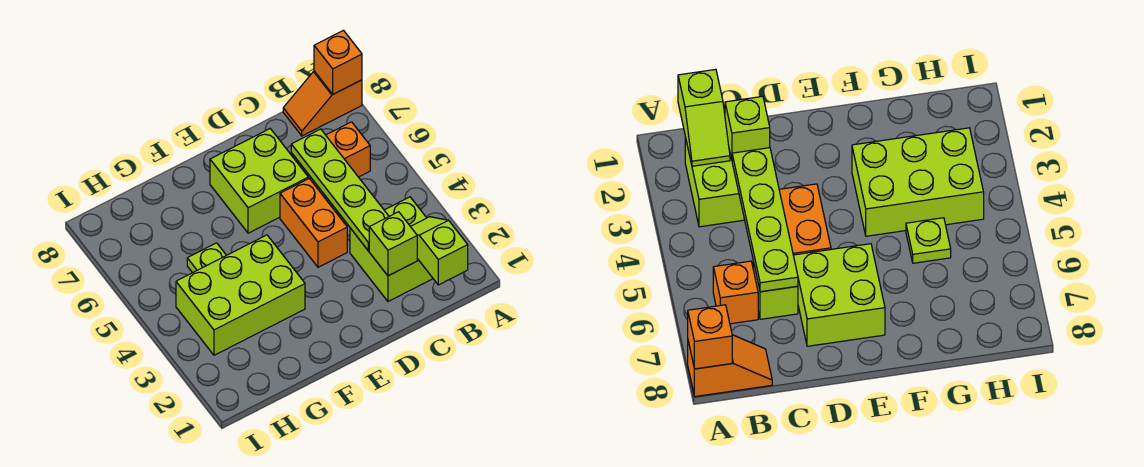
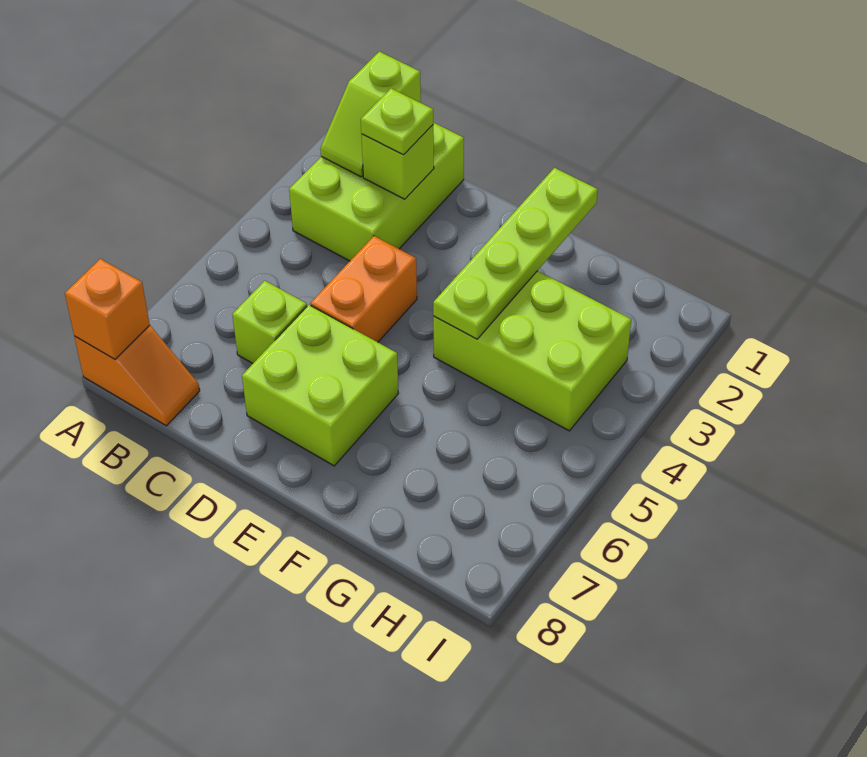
lime 2x2 brick [350,197,433,301] -> lime 2x3 brick [289,123,464,261]
orange 1x1 brick [326,122,370,177] -> none
lime 1x4 plate [291,129,389,251] -> lime 1x4 plate moved to [433,168,598,339]
lime 1x1 plate [187,243,226,273] -> lime 1x1 plate moved to [361,88,433,155]

